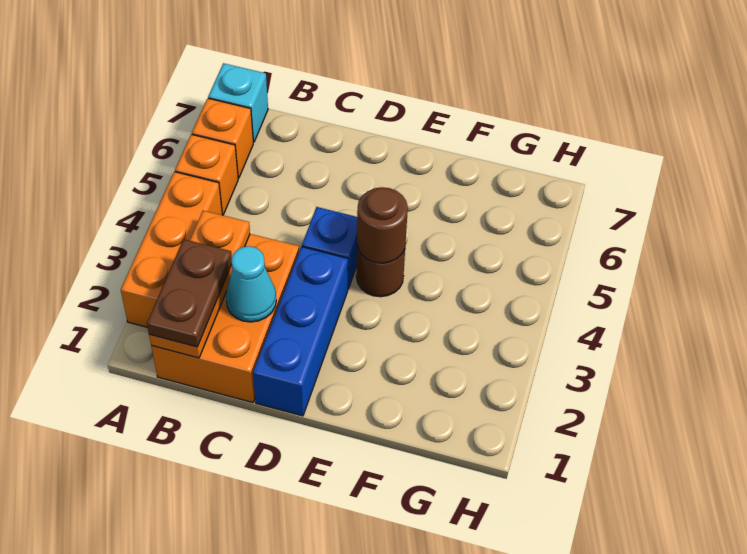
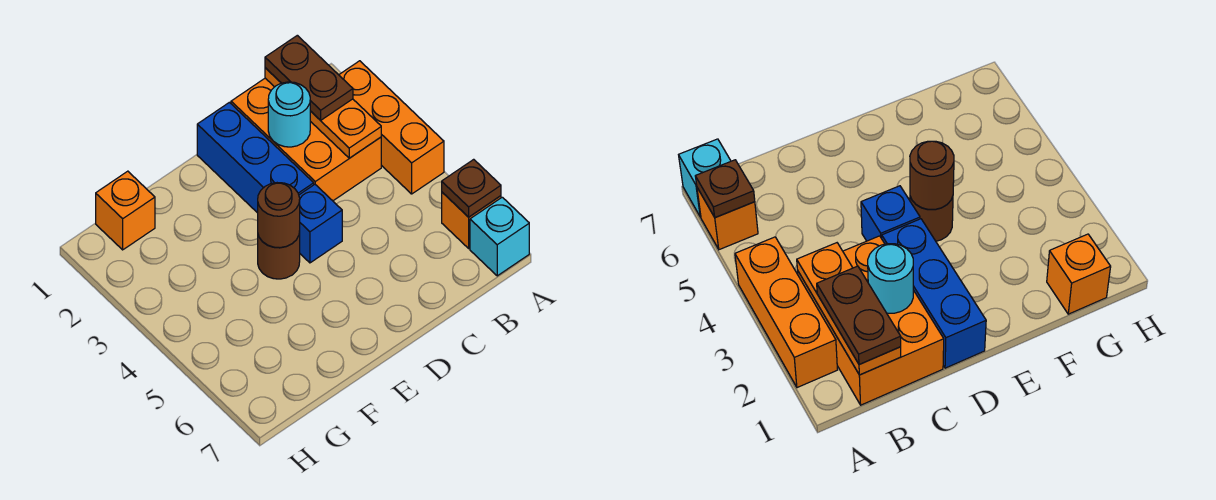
orange 1x1 brick [175,134,238,215] -> orange 1x1 brick moved to [96,171,155,250]
none -> brown 1x1 plate [442,159,501,217]
cyan 1x1 cone [226,246,276,322] -> cyan 1x1 round brick [268,82,310,147]

